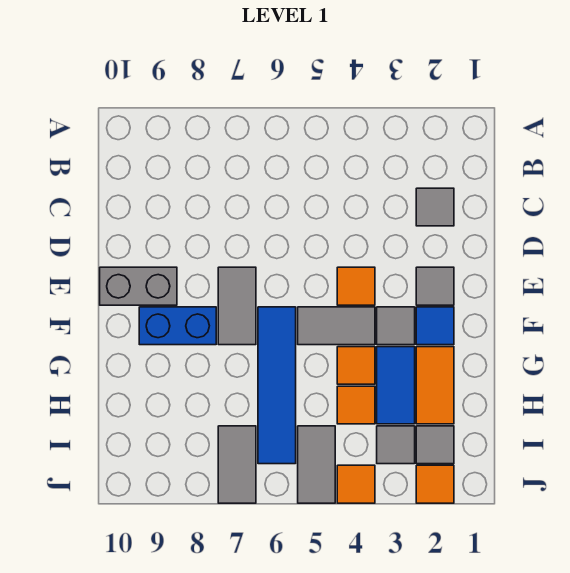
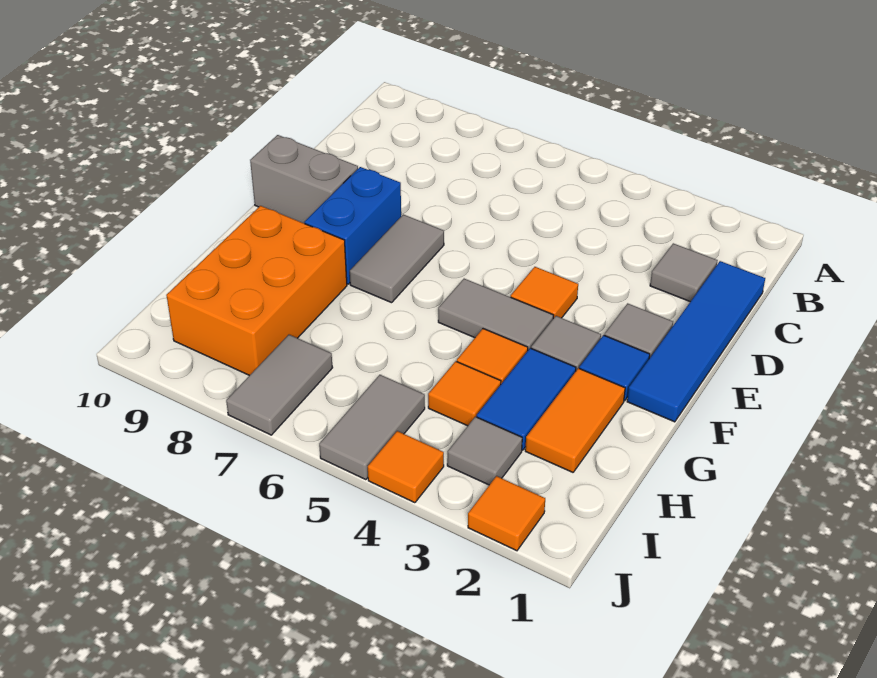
blue 1x4 tile [258,307,296,464] -> blue 1x4 tile moved to [627,261,765,422]
blue 1x2 brick [139,307,216,345] -> blue 1x2 brick turned to [304,167,401,284]
none -> orange 2x3 brick [166,206,347,376]
grey 1x1 tile [416,426,454,464] -> none

